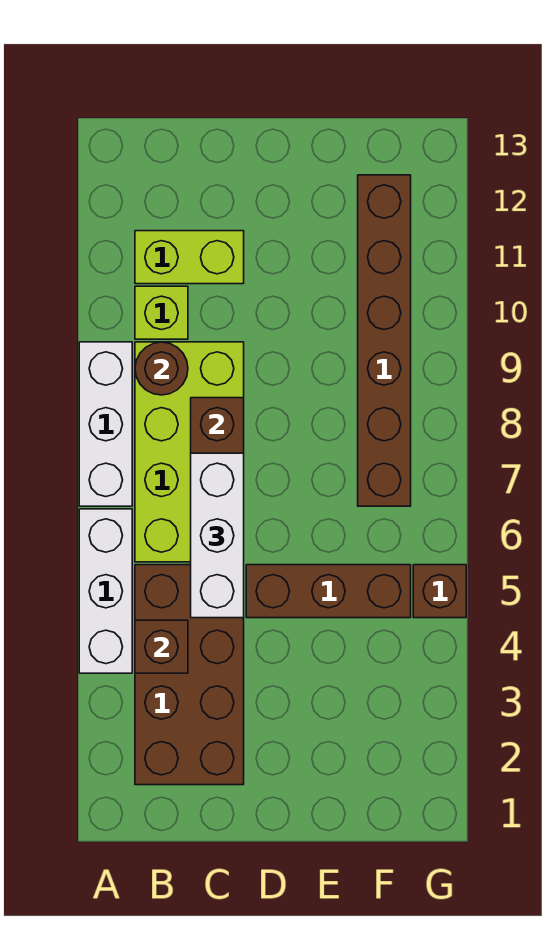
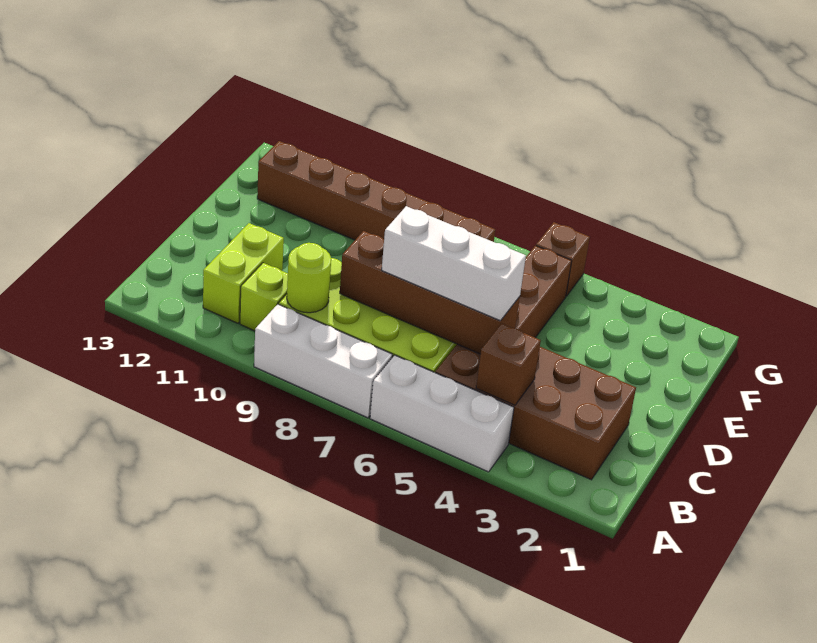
brown 1x1 round brick [135,342,188,395] -> lime 1x1 round brick [287,243,331,313]

